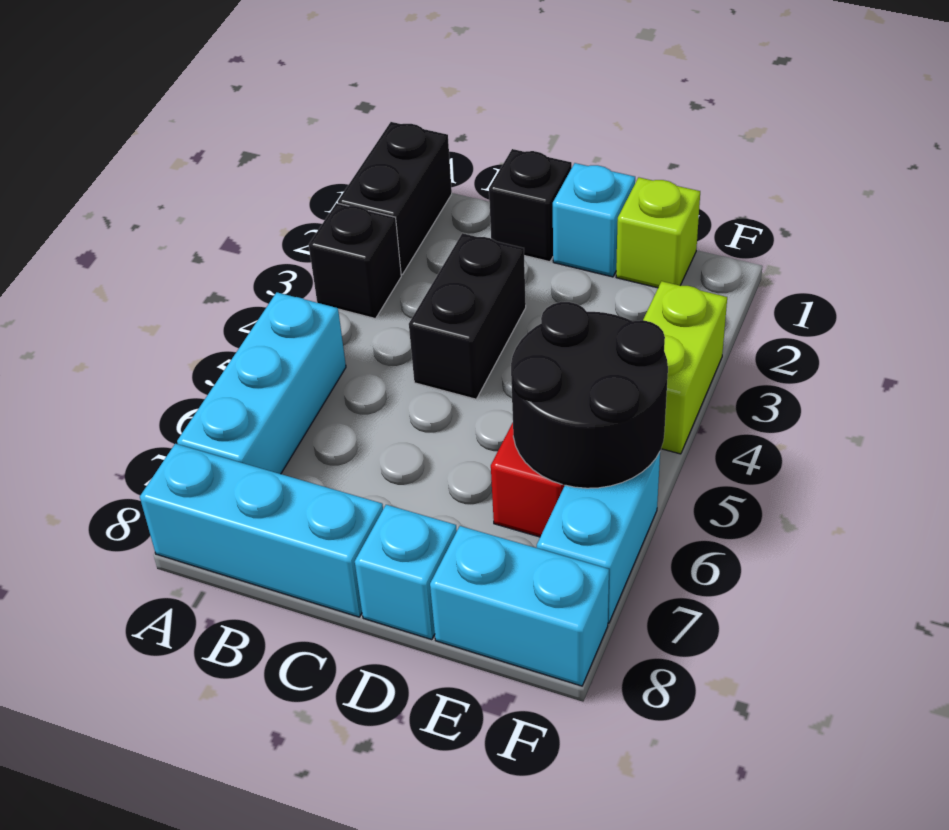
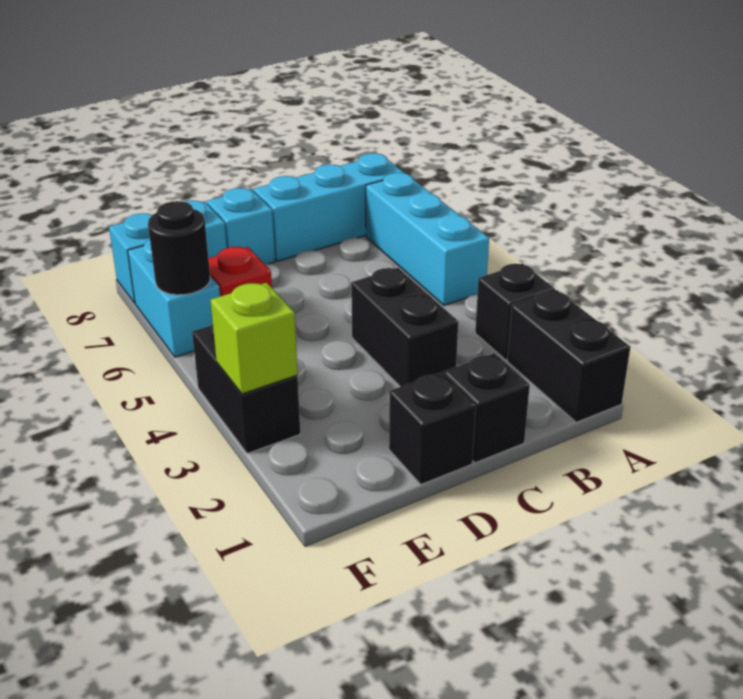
cyan 1x1 brick [553,163,635,277] -> black 1x1 brick [389,372,476,485]
lime 1x1 brick [616,177,700,288] -> lime 1x1 brick moved to [211,283,298,394]
black 2x2 round brick [511,302,668,488] -> black 1x1 round brick [148,201,210,295]
lime 1x2 brick [643,281,727,454] -> black 1x2 brick [192,324,300,454]

